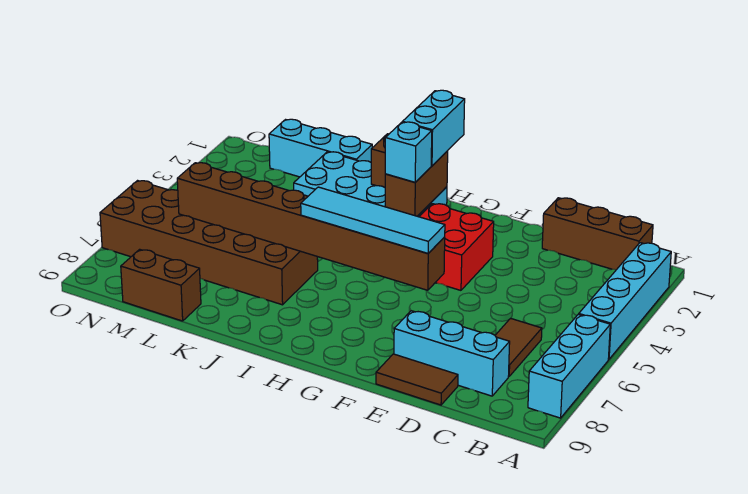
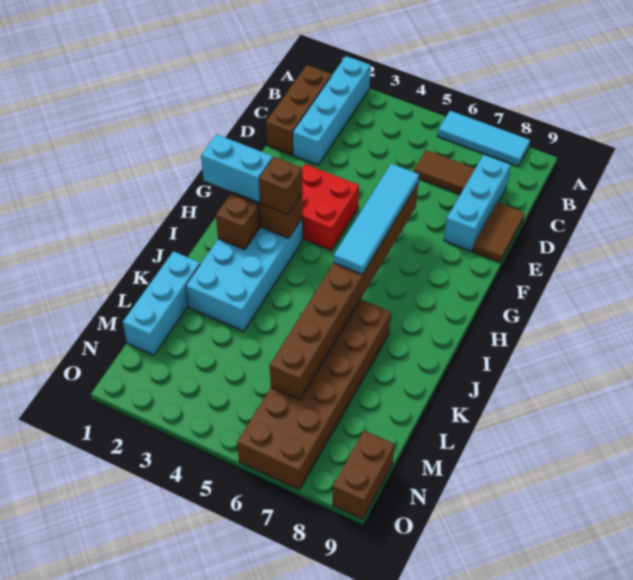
cyan 1x4 brick [579,243,671,359] -> cyan 1x4 brick turned to [293,56,370,165]
cyan 1x3 brick [528,314,610,418] -> cyan 1x3 tile [438,111,530,166]
cyan 1x1 brick [385,122,432,182] -> brown 1x1 brick [259,157,302,214]
brown 1x2 brick [121,249,201,321] -> brown 1x2 brick moved to [333,430,395,519]

